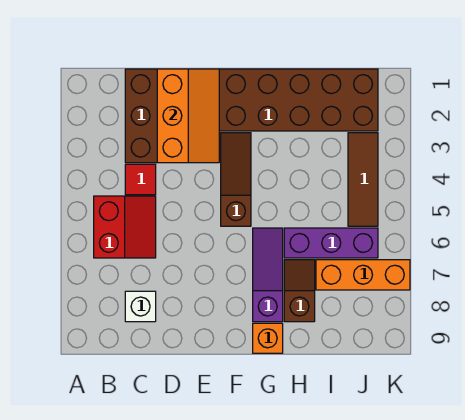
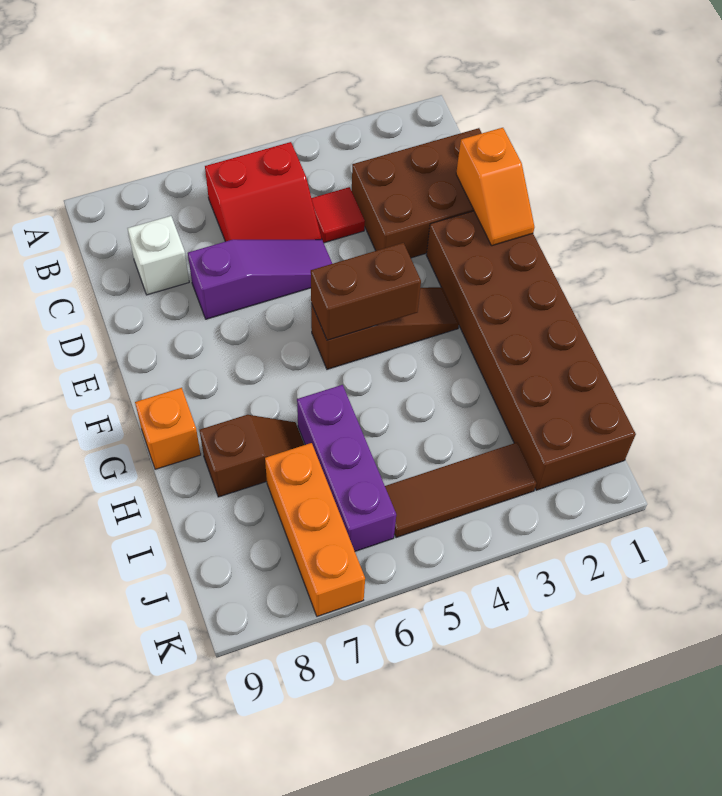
orange 2x3 slope [157,69,219,163] -> orange 1x2 slope [456,128,534,246]
none -> brown 1x2 brick [311,243,421,340]
purple 1x3 slope [253,228,283,322] -> purple 1x3 slope moved to [188,240,332,319]

